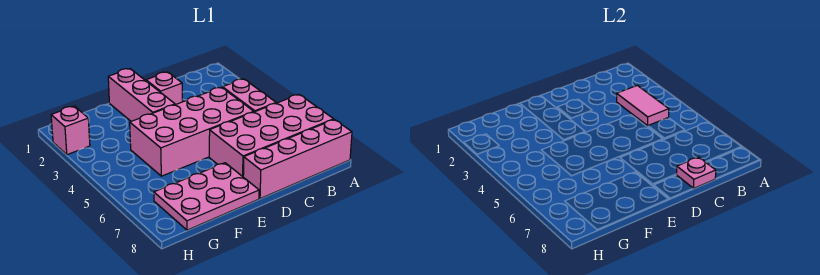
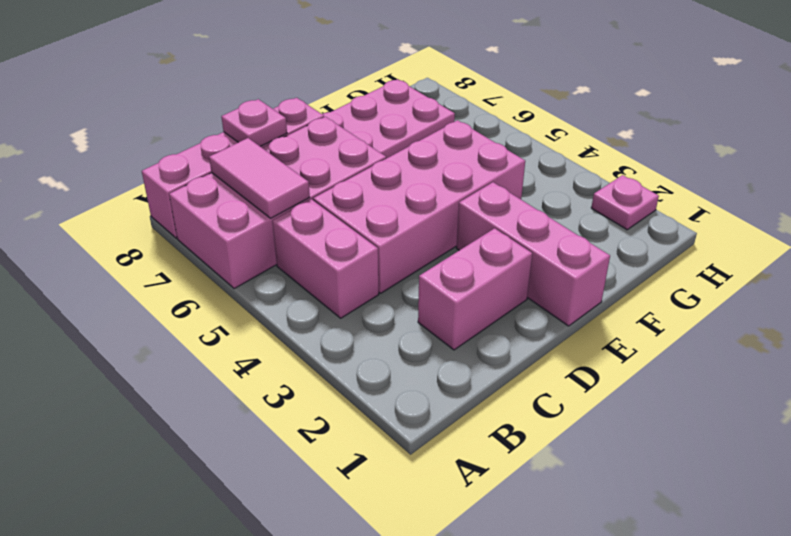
pink 1x2 tile [617,85,669,126] -> pink 1x2 tile moved to [209,138,310,218]
pink 1x1 brick [146,72,183,105] -> pink 1x2 brick [418,228,532,350]
pink 1x1 brick [51,106,90,155] -> pink 1x1 plate [591,175,659,230]

